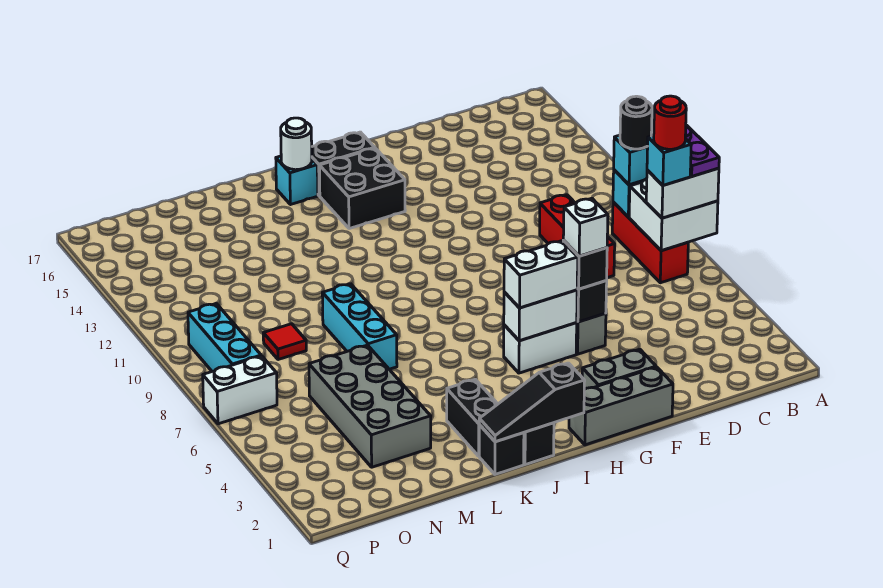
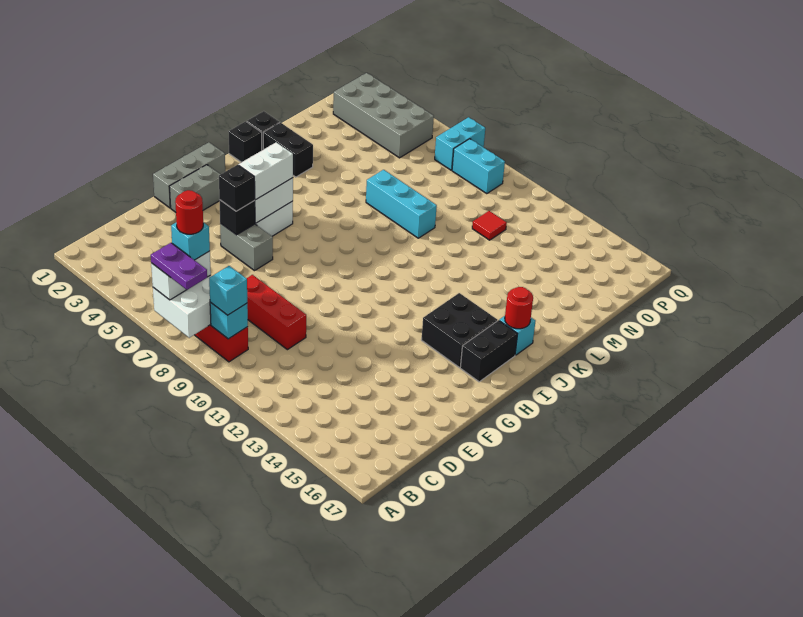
black 1x1 round brick [620,96,652,149] -> none
white 1x1 brick [563,198,608,256] -> none
black 1x3 slope [479,363,585,442] -> none
white 1x1 round brick [281,118,312,170] -> red 1x1 round brick [505,287,533,329]
grey 2x4 brick [309,345,431,467] -> grey 2x4 brick moved to [333,73,434,158]
red 1x1 tile [263,324,306,360] -> red 1x1 tile moved to [472,211,507,240]
white 1x2 brick [203,356,277,424] -> cyan 1x2 brick [435,117,485,170]
cyan 1x3 brick [188,303,261,371] -> cyan 1x2 brick [452,139,505,194]

